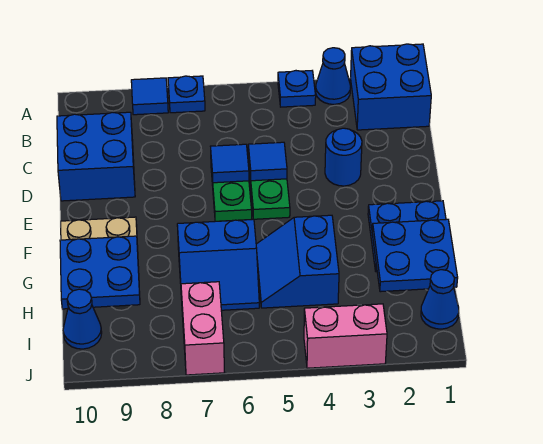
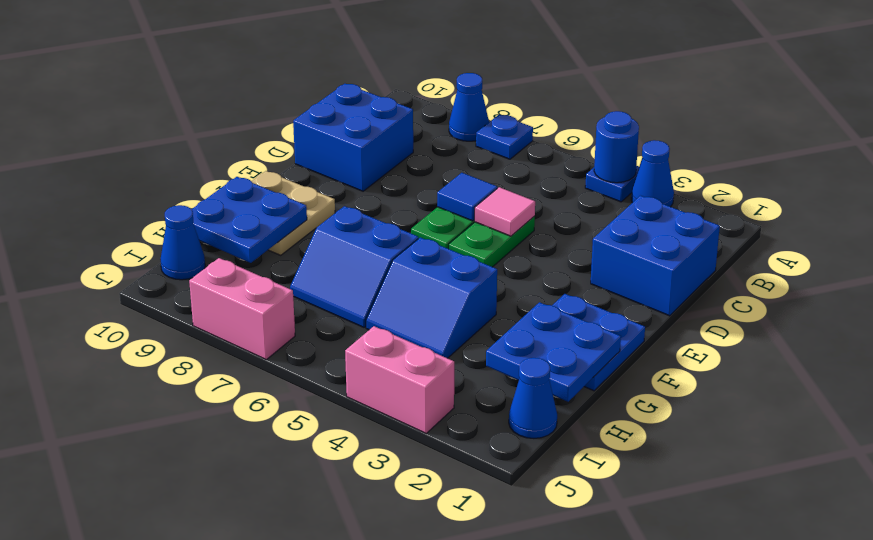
blue 2x2 brick [351,44,431,130] -> blue 2x2 brick moved to [591,196,720,316]
blue 1x1 tile [131,78,168,115] -> blue 1x1 cone [449,73,489,141]
blue 1x1 round brick [325,128,362,186] -> blue 1x1 round brick moved to [594,111,639,183]
blue 1x1 tile [248,142,287,181] -> pink 1x1 tile [475,187,535,236]
blue 2x2 slope [256,215,339,308] -> blue 2x2 slope turned to [366,237,497,358]
pink 1x2 brick [181,282,225,375] -> pink 1x2 brick turned to [189,258,295,360]

